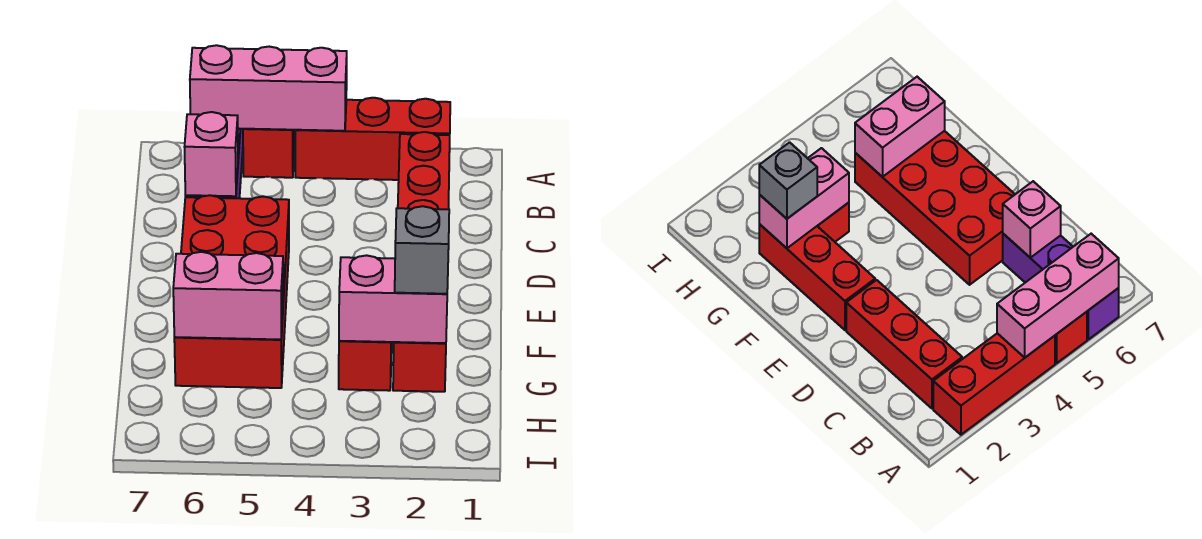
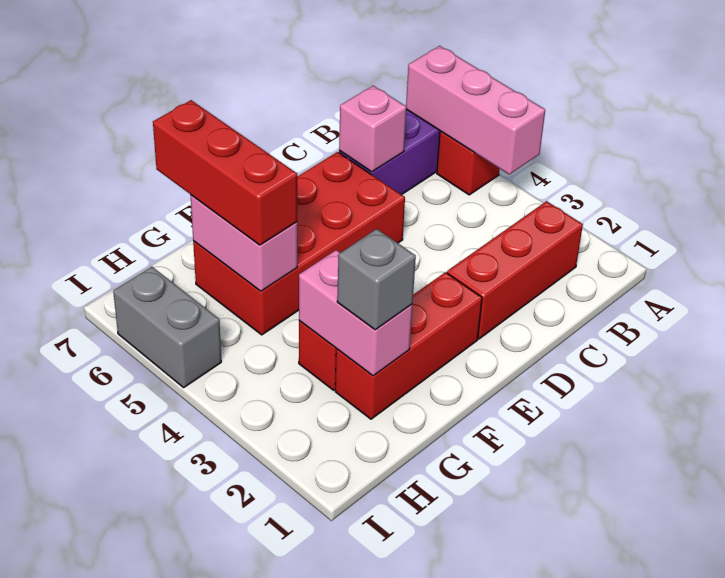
red 1x3 brick [295,98,450,180] -> red 1x3 brick moved to [153,100,297,245]
none -> grey 1x2 brick [113,267,221,388]

